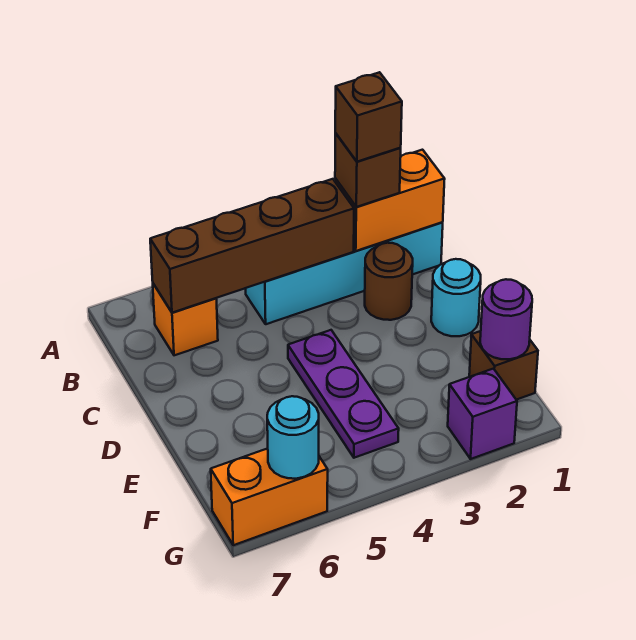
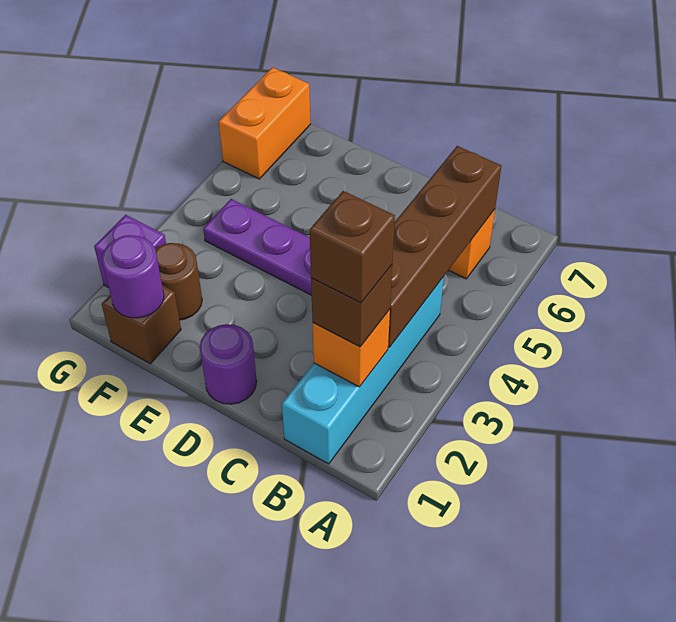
orange 1x2 brick [335,150,445,251] -> orange 1x1 brick [313,310,390,387]
brown 1x1 round brick [365,243,413,320] -> brown 1x1 round brick moved to [155,243,202,320]
cyan 1x1 round brick [431,259,481,336] -> purple 1x1 round brick [200,324,257,404]
cyan 1x1 round brick [267,396,319,479] -> none

